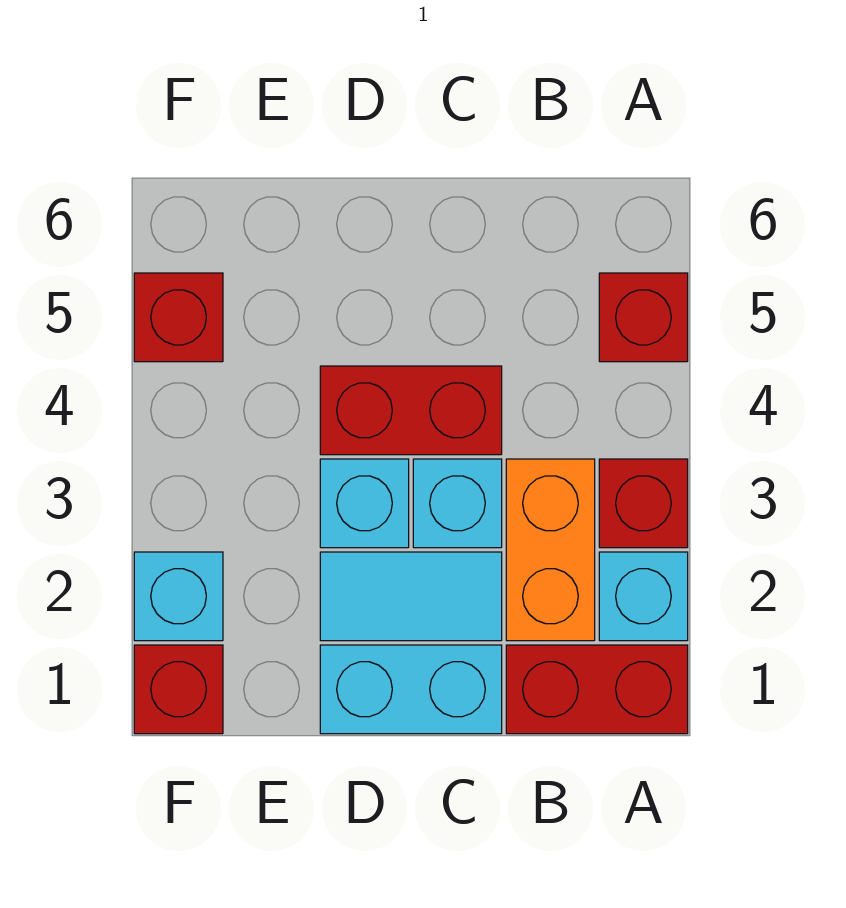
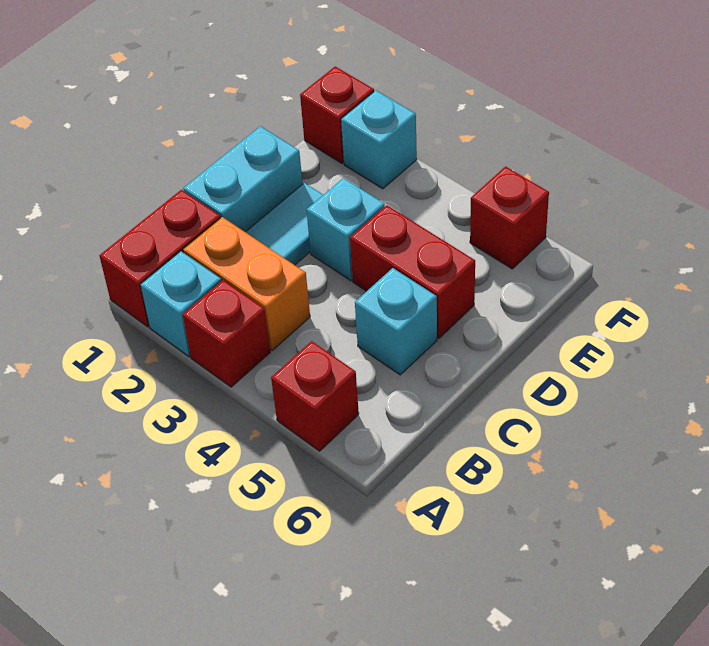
cyan 1x1 brick [413,459,502,548] -> cyan 1x1 brick moved to [355,268,437,375]
red 1x2 brick [320,366,502,455] -> red 1x2 brick turned to [350,205,475,339]

